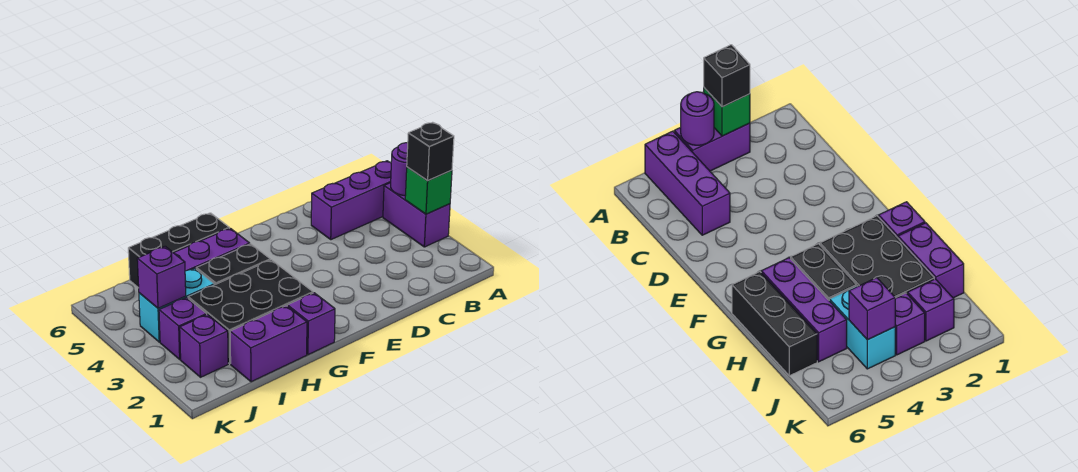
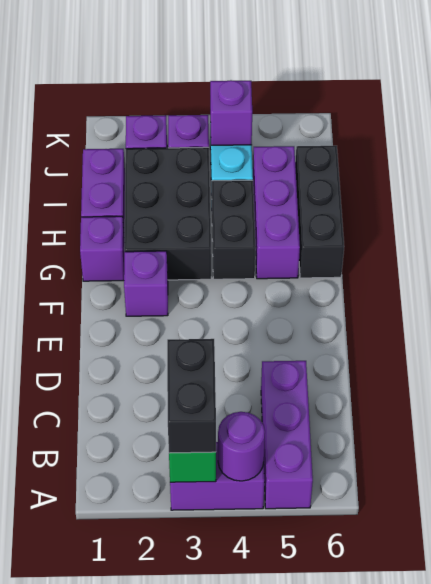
black 1x1 brick [407,122,454,181] -> black 1x2 brick [167,339,216,453]
none -> purple 1x1 brick [124,251,168,316]

